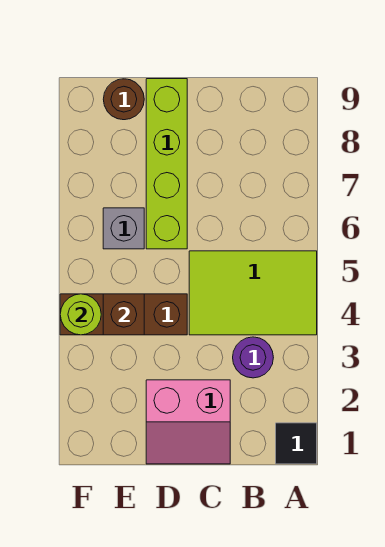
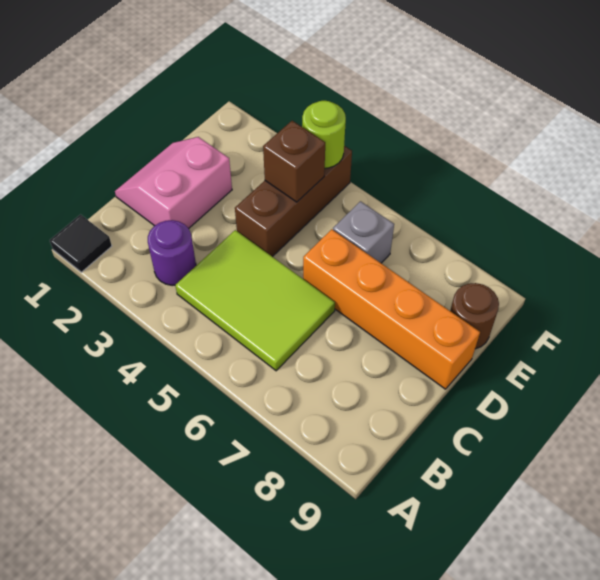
lime 2x3 tile [189,251,317,335] -> lime 2x3 tile turned to [175,230,335,371]
lime 1x4 brick [146,79,187,249] -> orange 1x4 brick [303,229,480,389]

